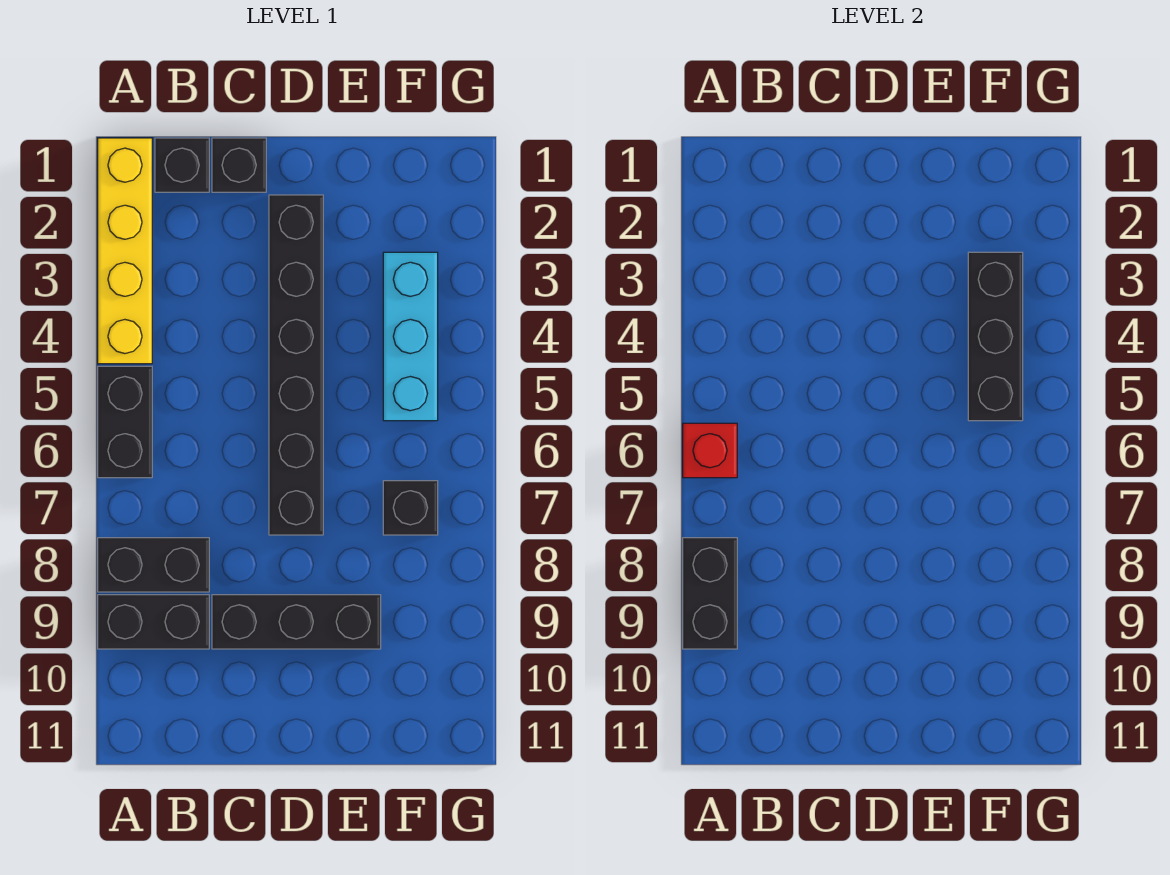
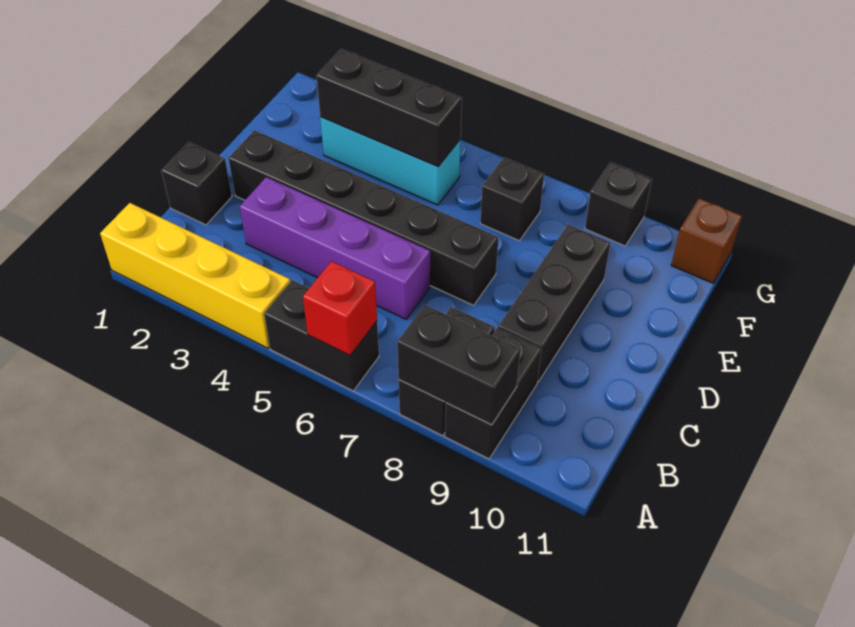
black 1x1 brick [155,138,209,192] -> black 1x1 brick moved to [585,162,652,246]
none -> purple 1x4 brick [240,177,430,319]
none -> brown 1x1 brick [671,198,742,284]

